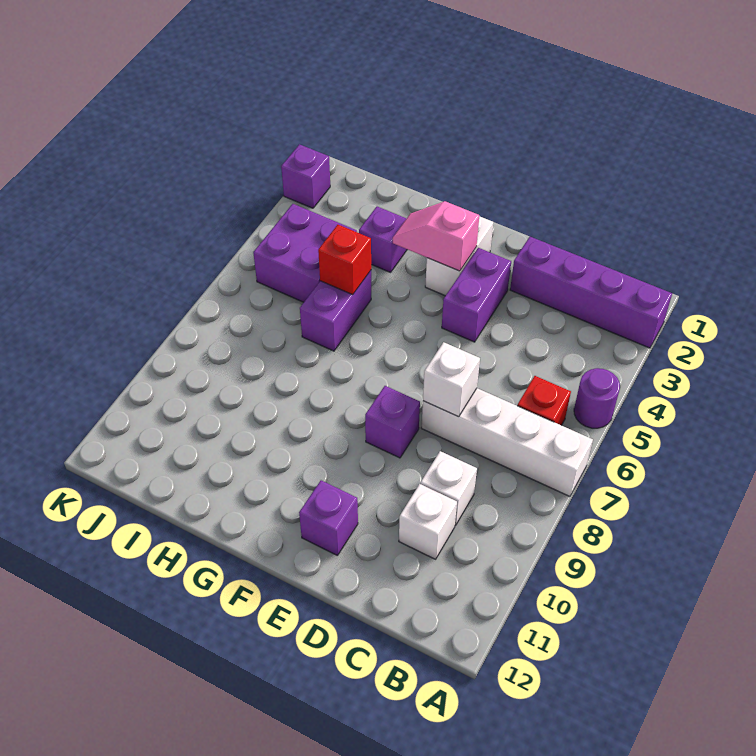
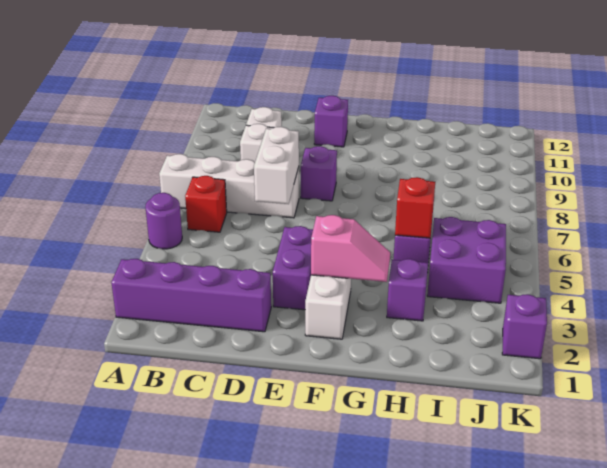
white 1x1 brick [423,342,480,417] -> white 1x2 brick [254,127,299,204]

